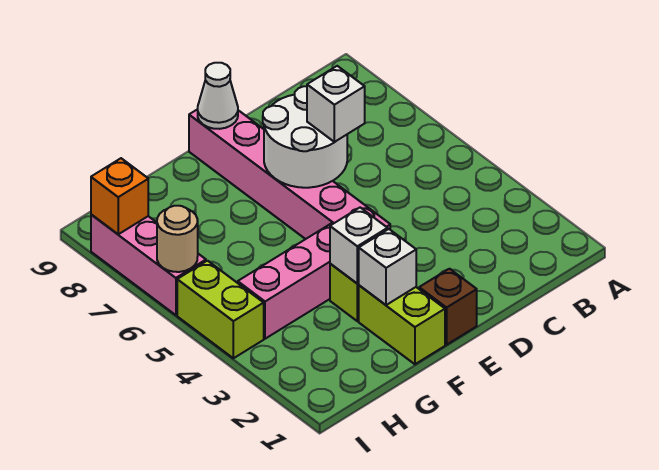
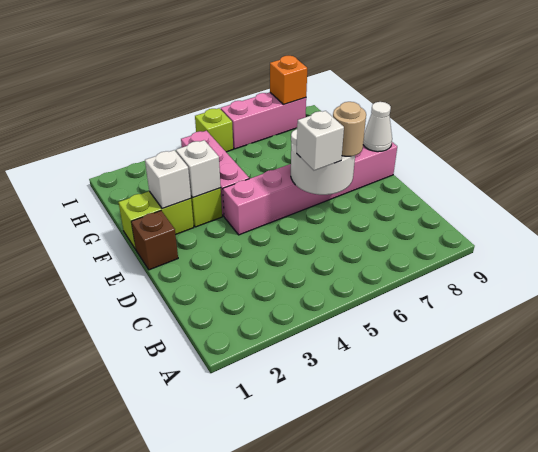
lime 1x2 brick [177,261,264,358] -> lime 1x1 brick [195,108,233,152]
tan 1x1 round brick [157,206,198,272] -> tan 1x1 round brick moved to [333,102,366,156]

